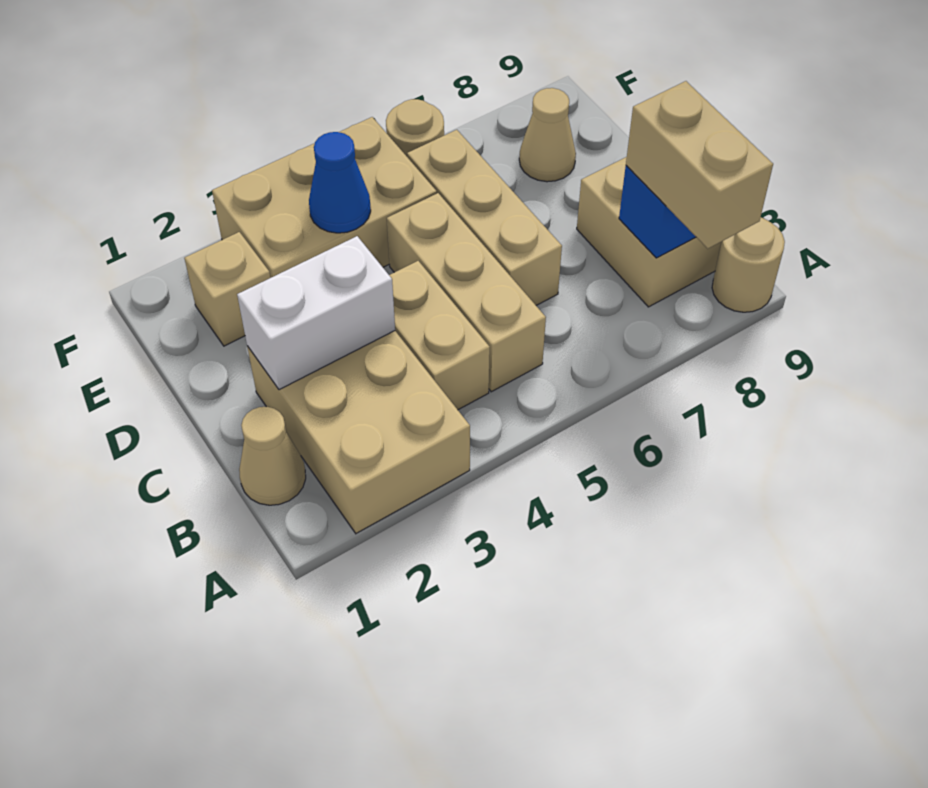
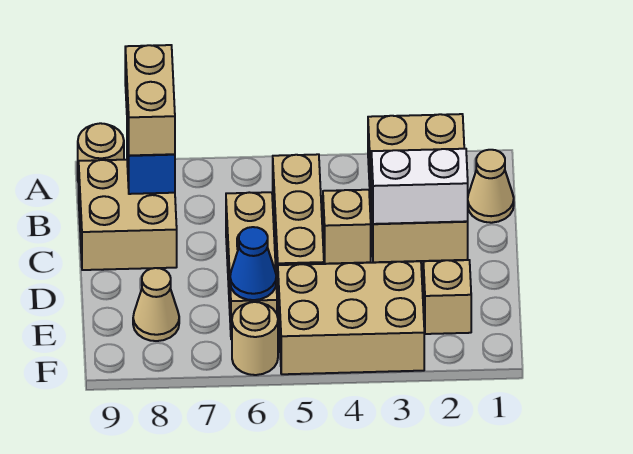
tan 1x2 brick [389,261,490,410] -> tan 1x1 brick [323,190,371,264]
blue 1x1 cone [309,132,371,233] -> blue 1x1 cone moved to [230,227,276,300]

